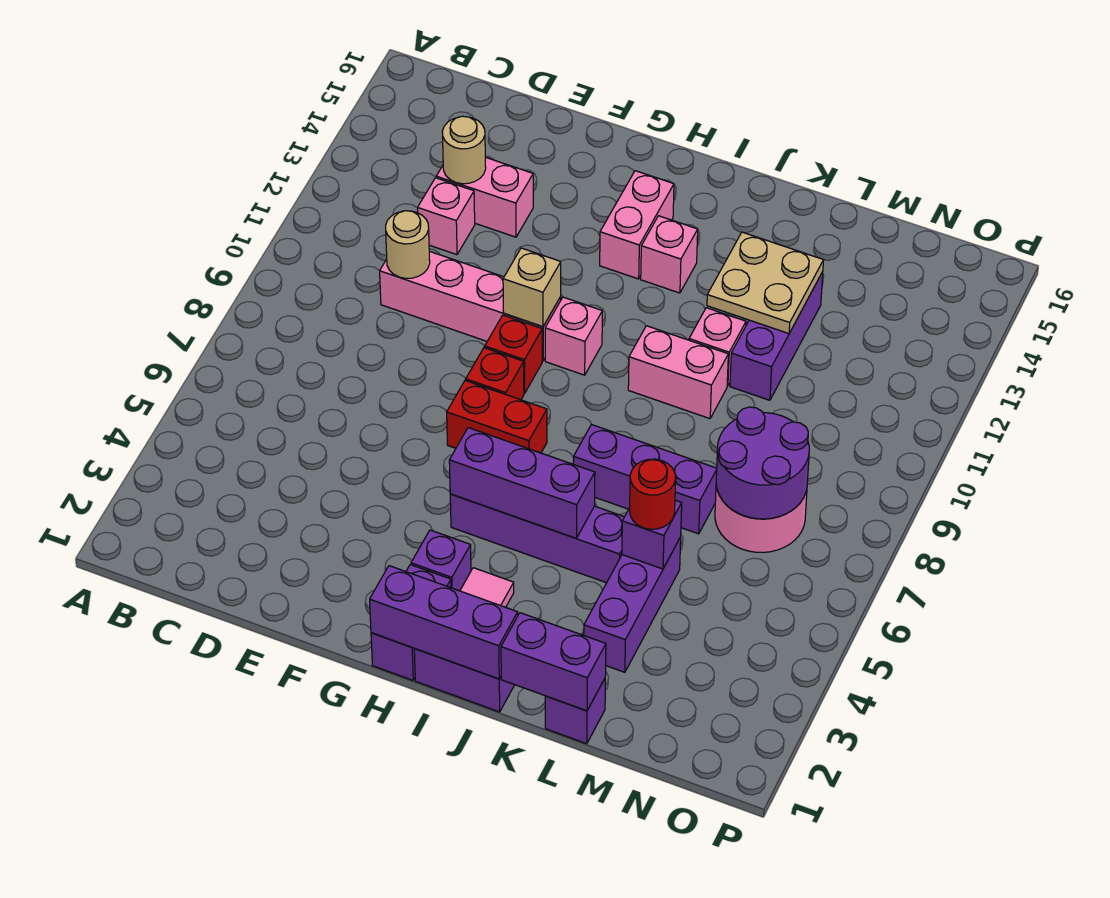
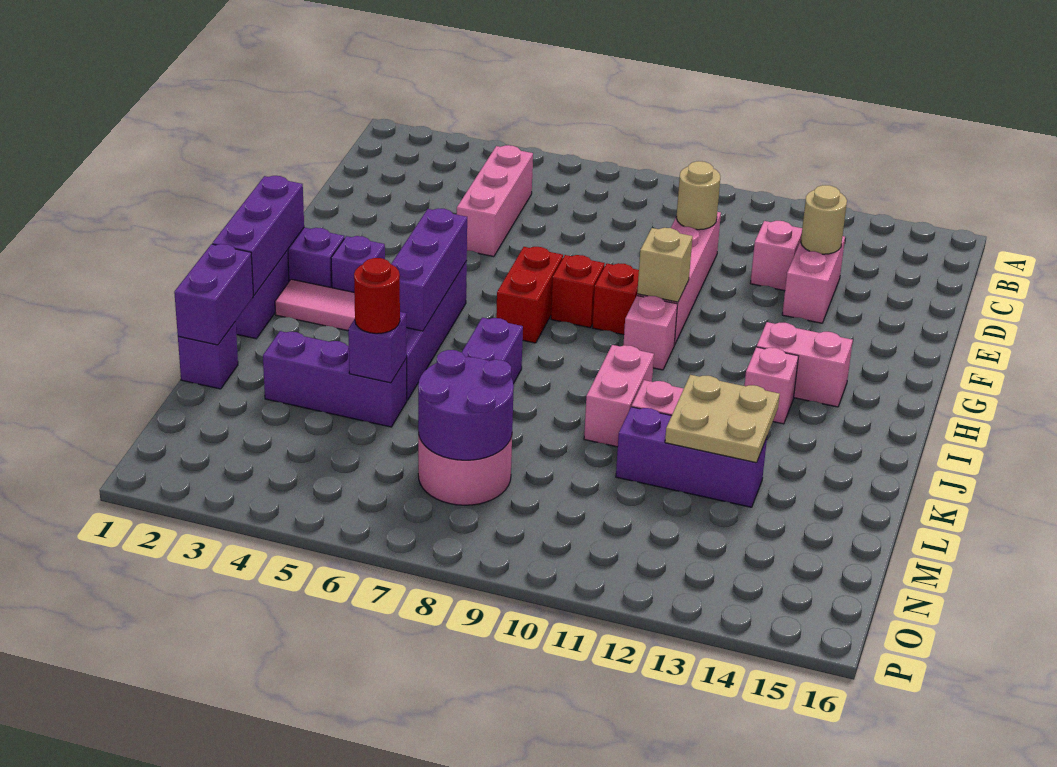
none -> pink 1x3 brick [457,145,533,257]

